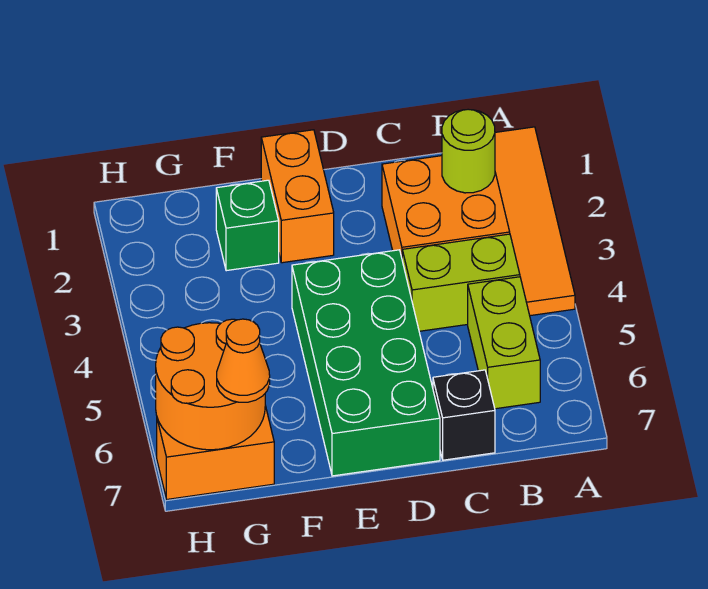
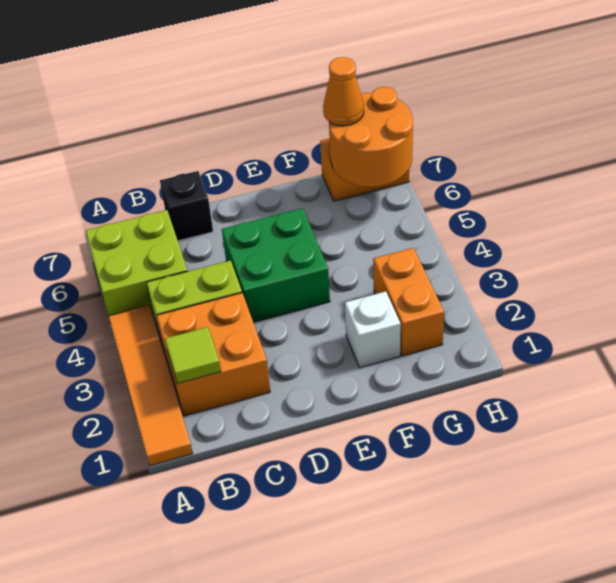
lime 1x1 round brick [442,109,495,193] -> lime 1x1 tile [165,327,221,384]
lime 1x2 brick [468,277,540,409] -> lime 2x2 brick [86,210,187,316]
green 2x4 brick [292,250,440,476] -> green 2x2 brick [222,208,330,322]
orange 1x2 brick [261,130,334,263] -> orange 1x2 brick moved to [373,248,444,356]
green 1x1 brick [216,180,279,271] -> white 1x1 brick [345,291,401,368]

